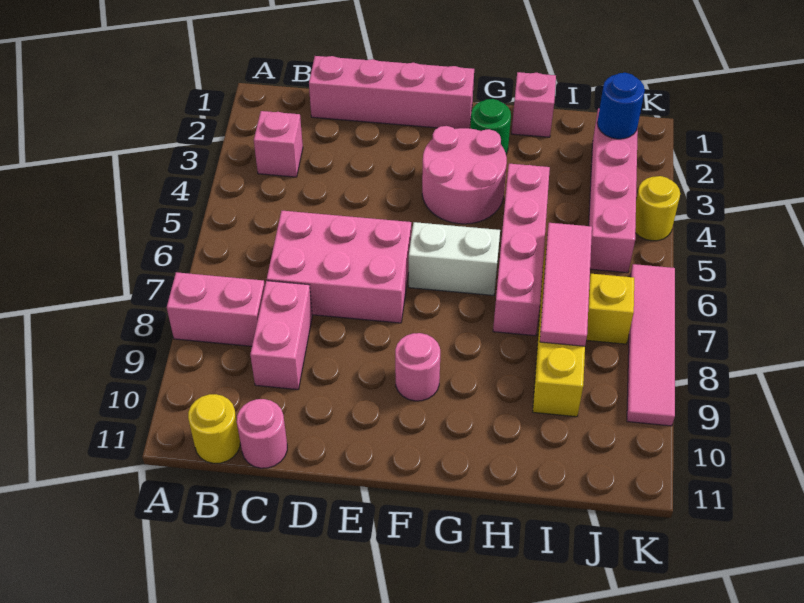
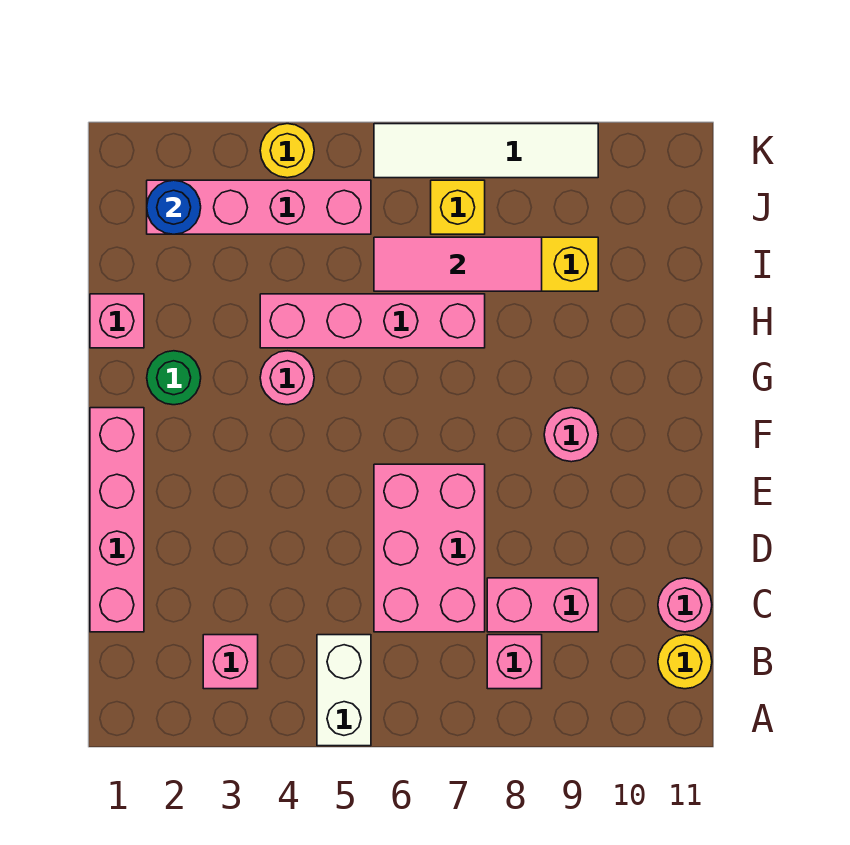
pink 1x2 brick [167,272,265,346] -> pink 1x1 brick [487,635,542,689]
pink 2x2 round brick [422,126,507,224] -> pink 1x1 round brick [260,351,314,405]
white 1x2 brick [409,222,500,295] -> white 1x2 brick moved to [317,635,371,746]
pink 1x4 tile [627,264,675,426] -> white 1x4 tile [374,124,598,178]

